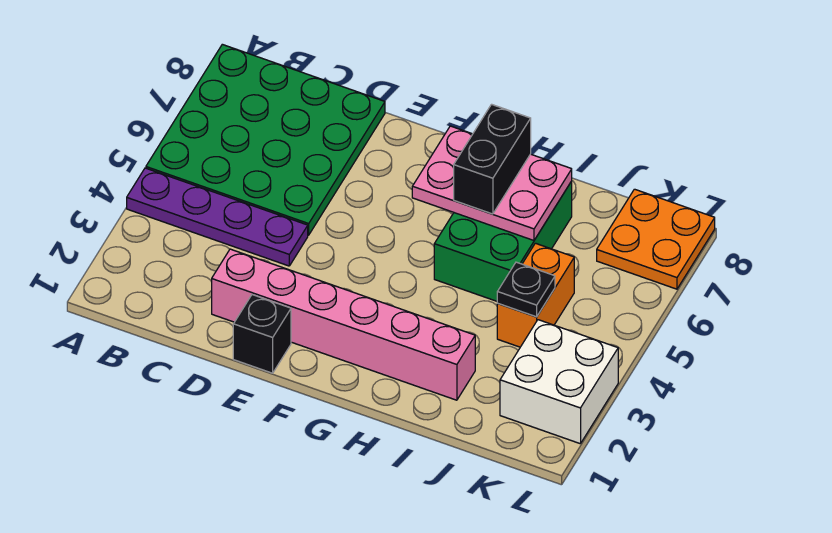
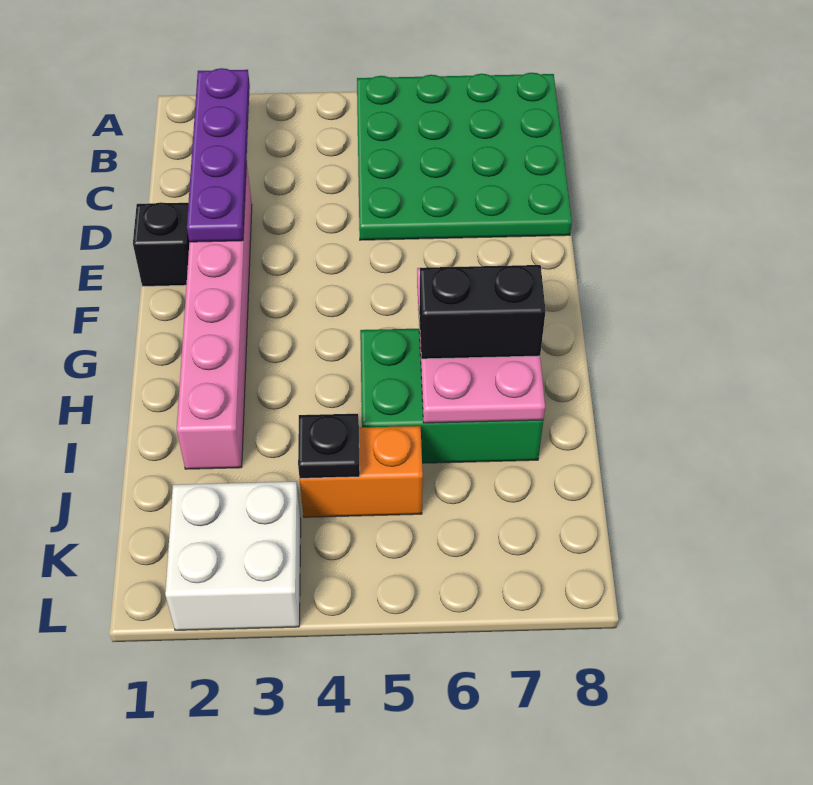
purple 1x4 plate [127,168,308,266] -> purple 1x4 plate moved to [187,68,250,242]
orange 2x2 plate [597,189,715,289] -> none

